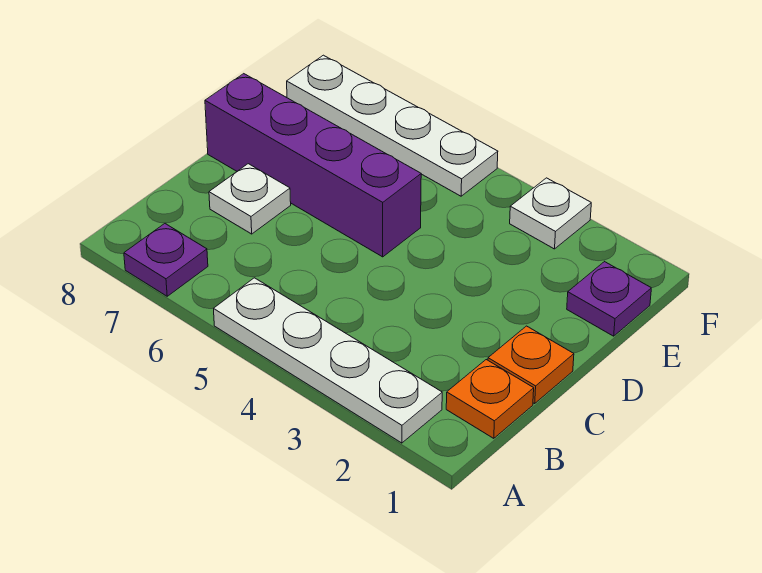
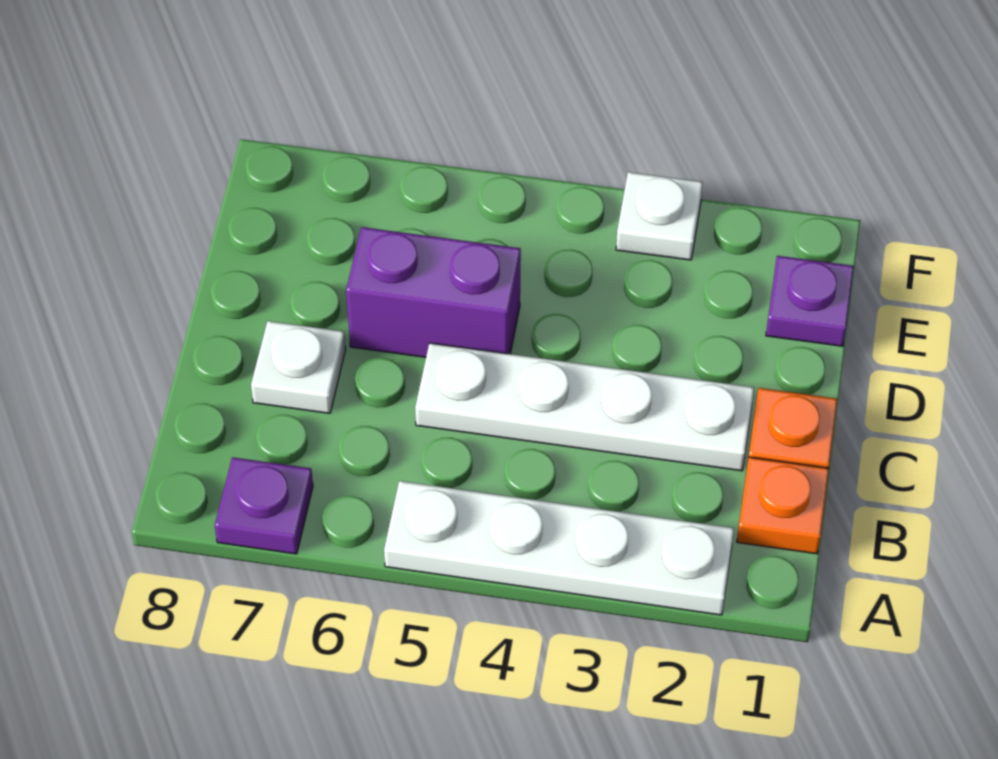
purple 1x4 brick [205,74,421,257] -> purple 1x2 brick [346,227,521,357]
white 1x4 plate [287,55,498,196] -> white 1x4 plate moved to [415,343,754,471]

